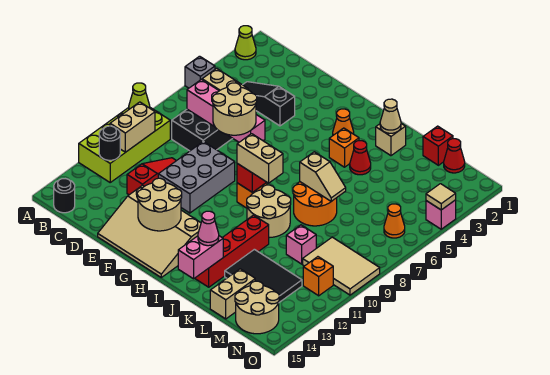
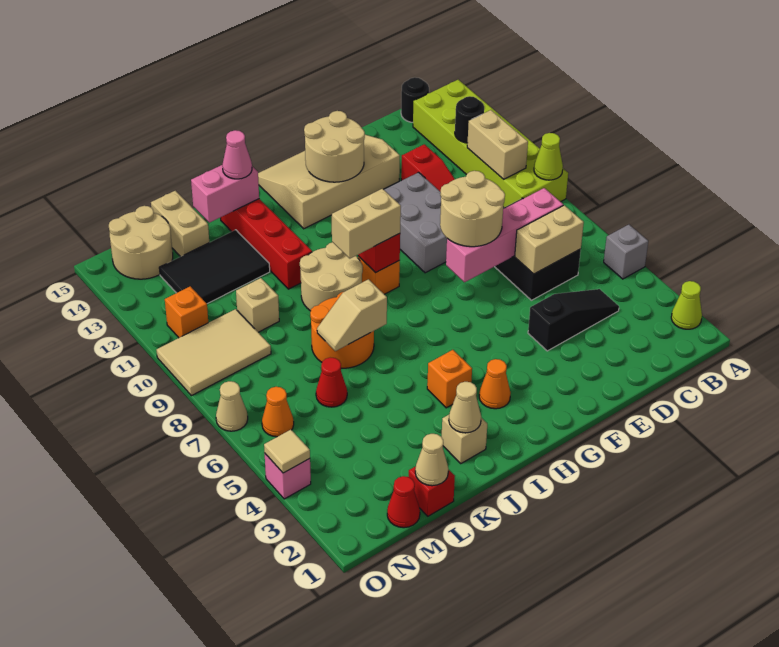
lime 2x4 brick [79,107,170,182] -> lime 2x6 brick [413,80,568,208]
red 1x1 cone [350,141,371,175] -> red 1x1 cone moved to [316,358,347,407]
pink 1x2 brick [178,236,223,279] -> pink 1x2 brick turned to [191,165,259,223]
none -> tan 1x1 cone [415,434,448,486]
pink 1x1 brick [286,225,316,264] -> tan 1x1 brick [236,278,279,332]
none -> tan 1x1 cone [216,381,248,431]

